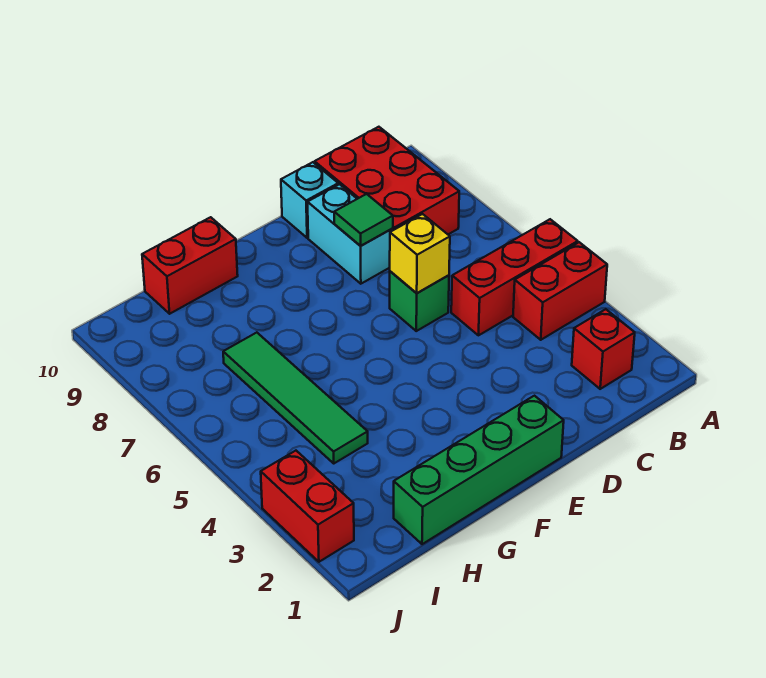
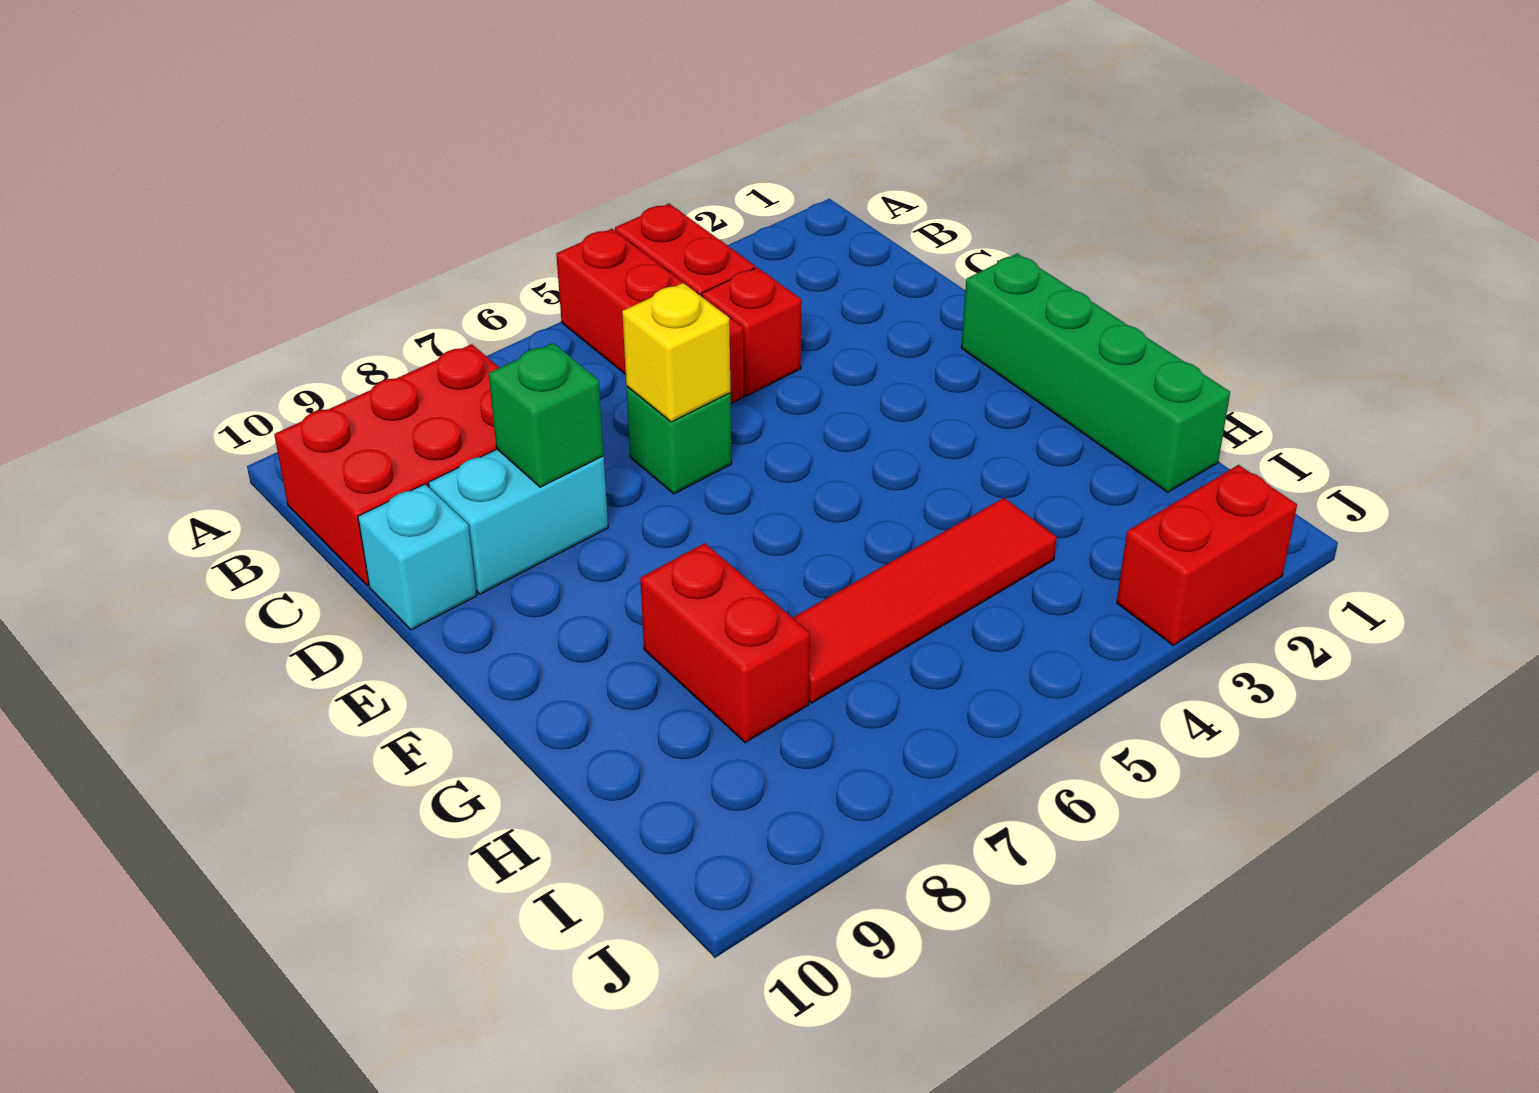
red 1x1 brick [572,309,635,389] -> red 1x1 brick moved to [702,267,801,396]
green 1x1 tile [334,194,393,246] -> green 1x1 brick [489,343,604,487]
red 1x2 brick [142,217,238,314] -> red 1x2 brick moved to [640,543,810,743]
green 1x4 tile [223,333,368,463] -> red 1x4 tile [793,498,1057,703]

